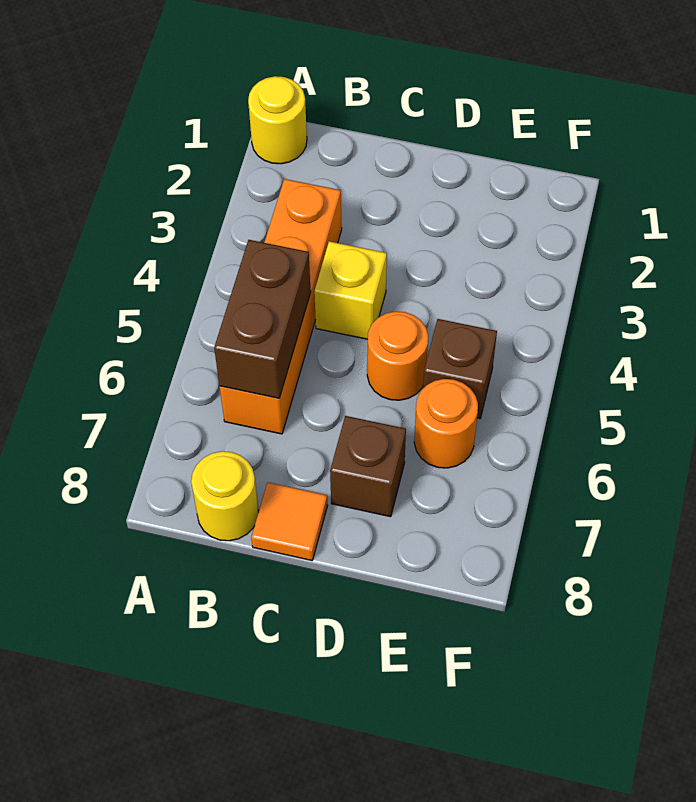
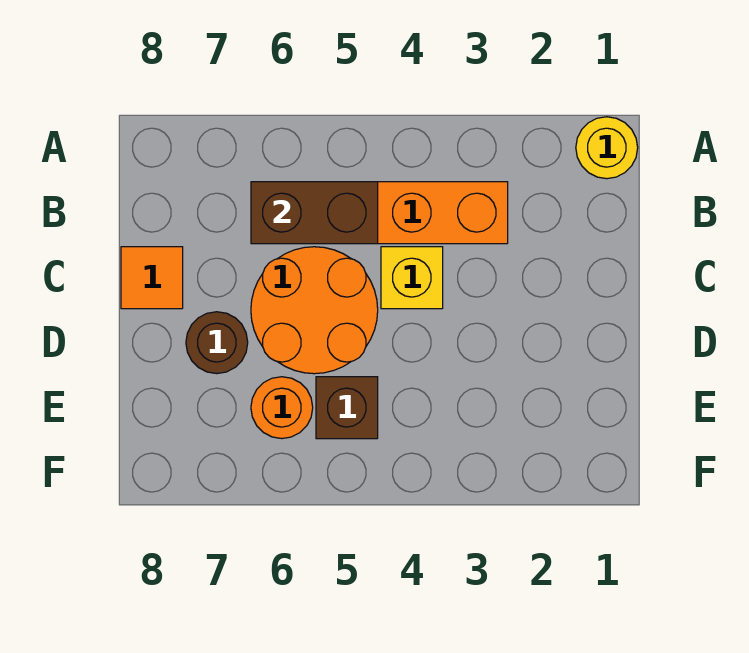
yellow 1x1 round brick [191,451,258,541] -> none
orange 1x1 round brick [367,311,428,400] -> orange 2x2 round brick [251,247,378,374]
brown 1x1 brick [330,416,406,517] -> brown 1x1 round brick [186,312,248,374]

